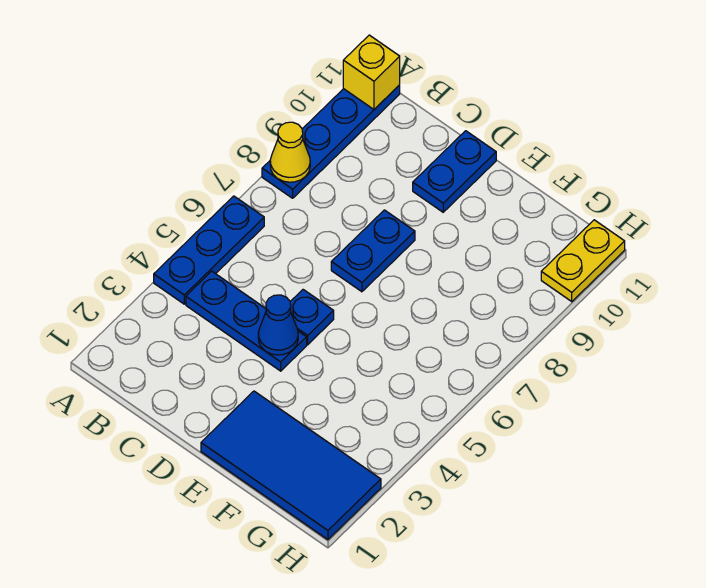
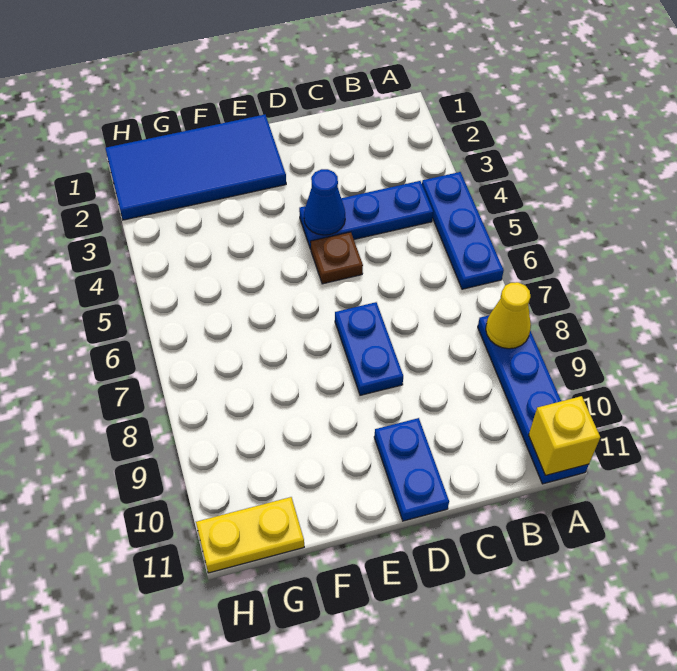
blue 1x1 plate [290,290,334,345] -> brown 1x1 plate [311,232,363,284]
yellow 1x2 plate [541,220,625,302] -> yellow 1x2 plate turned to [196,497,304,573]

